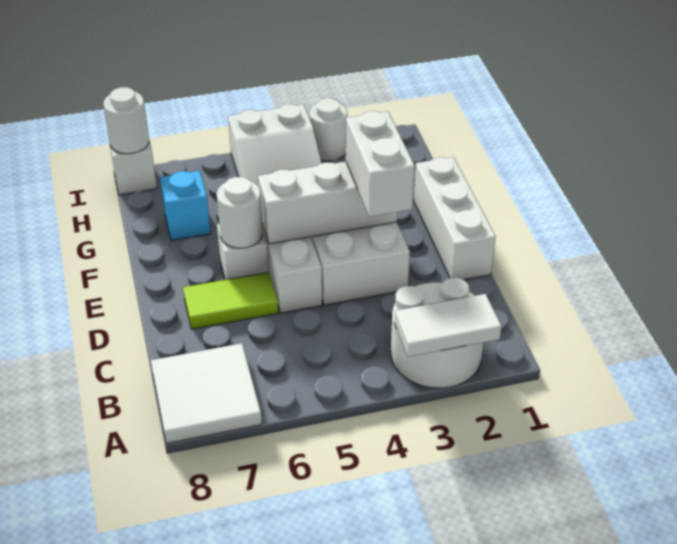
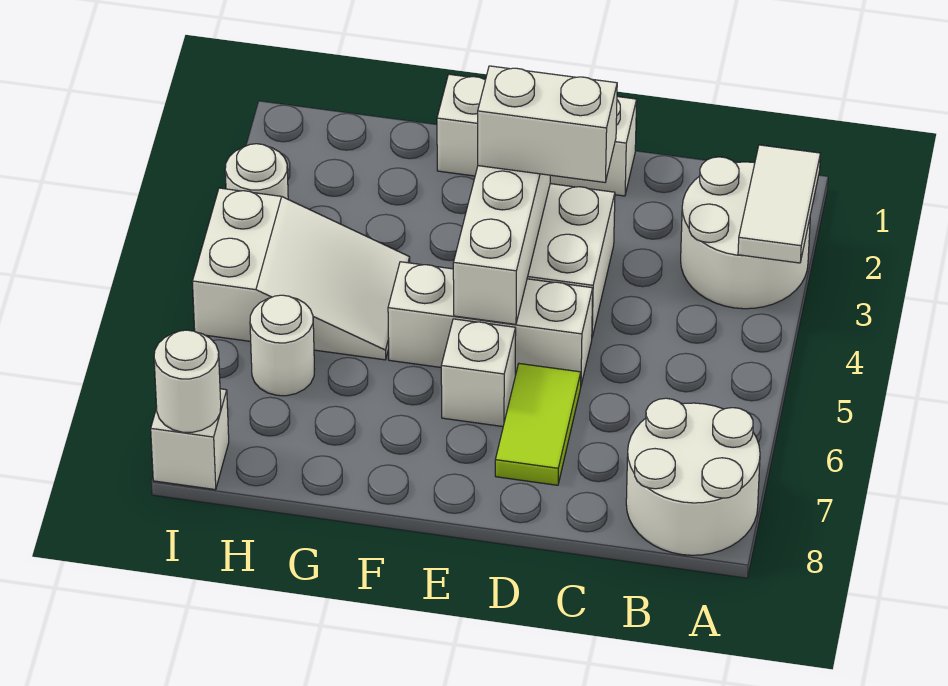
white 2x2 tile [151,343,262,443] -> white 2x2 round brick [626,398,760,555]
white 1x1 round brick [217,177,263,248] -> white 1x1 round brick moved to [250,295,314,396]
cyan 1x1 brick [160,171,211,240] -> none

